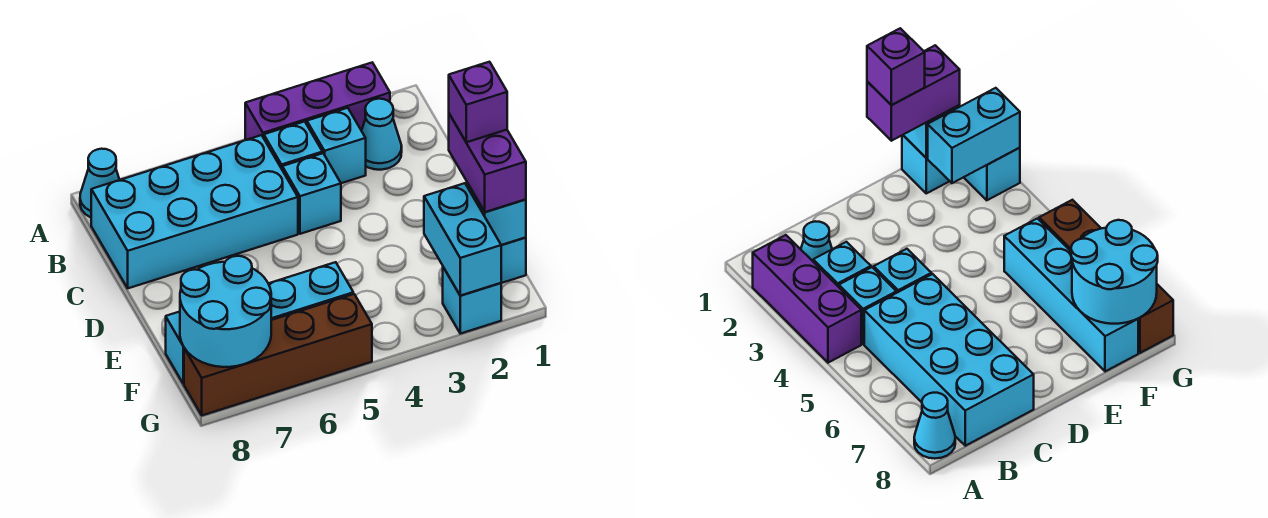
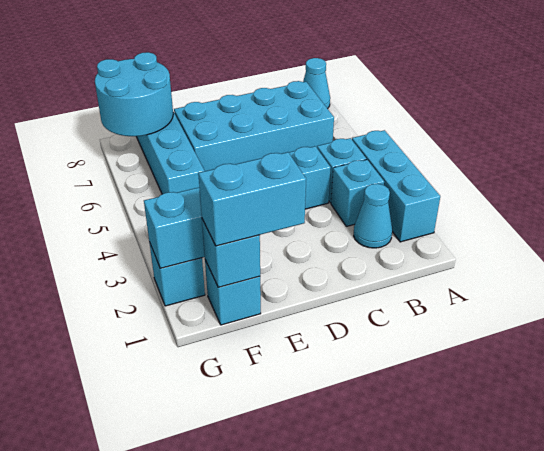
purple 1x3 brick [245,63,390,140] -> cyan 1x3 brick [352,130,440,242]
cyan 2x4 brick [91,135,298,288] -> cyan 2x4 brick turned to [174,81,334,171]
purple 1x2 brick [449,114,526,212] -> cyan 1x2 brick [198,152,306,246]
purple 1x1 brick [449,62,507,142] -> none
brown 1x4 brick [184,294,372,415] -> none

